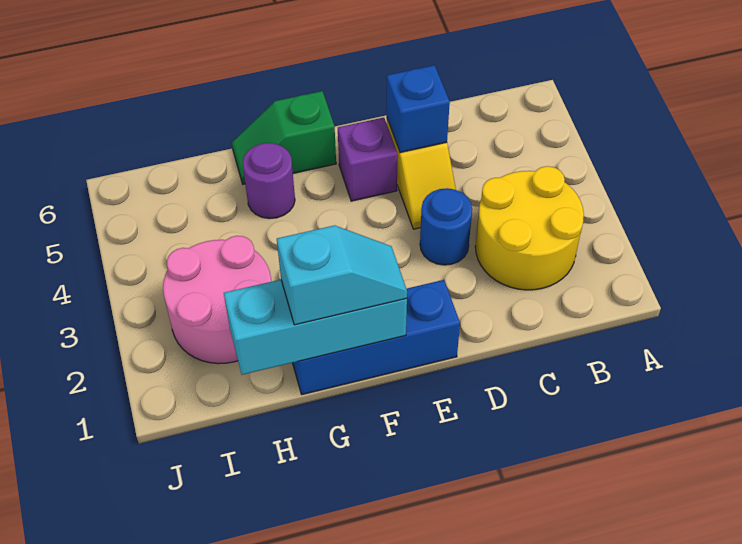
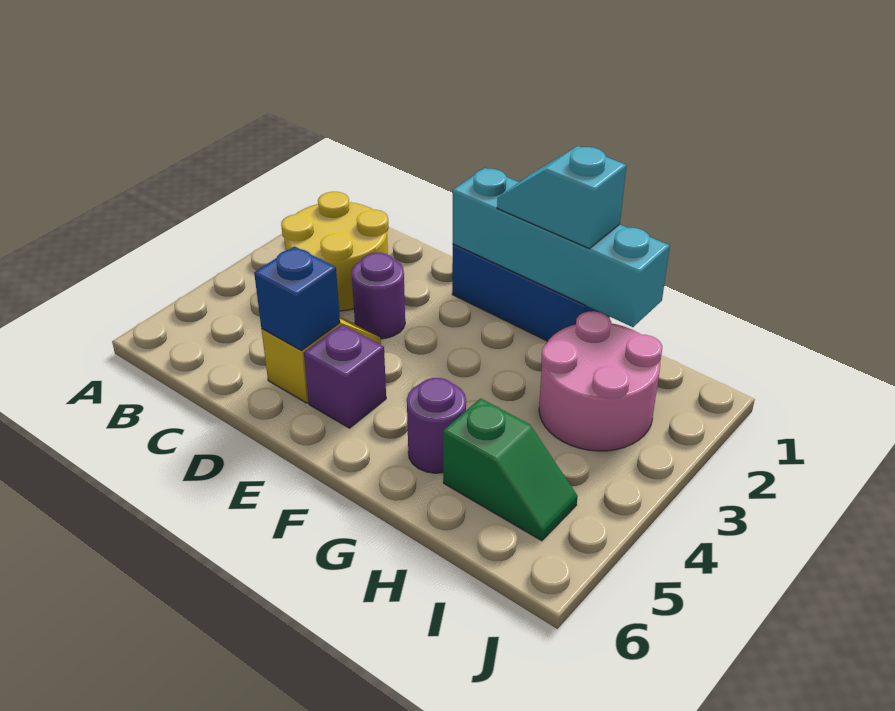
blue 1x1 round brick [420,188,472,265] -> purple 1x1 round brick [352,253,405,339]
cyan 1x3 brick [224,280,407,375] -> cyan 1x4 brick [453,168,670,327]
green 1x2 slope [232,91,336,184] -> green 1x2 slope moved to [443,398,577,541]

